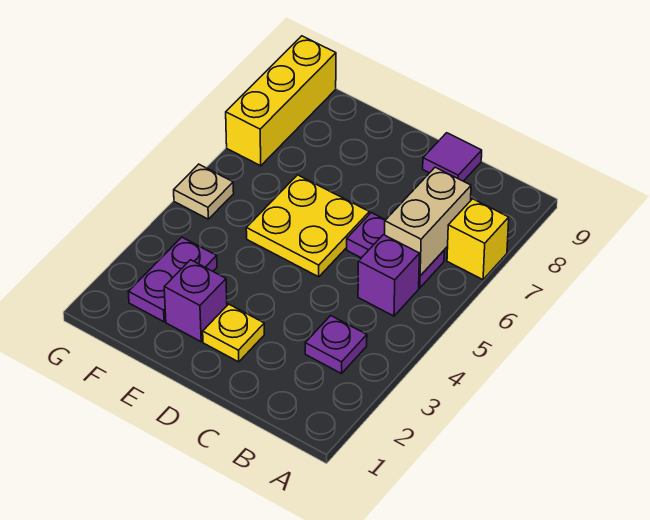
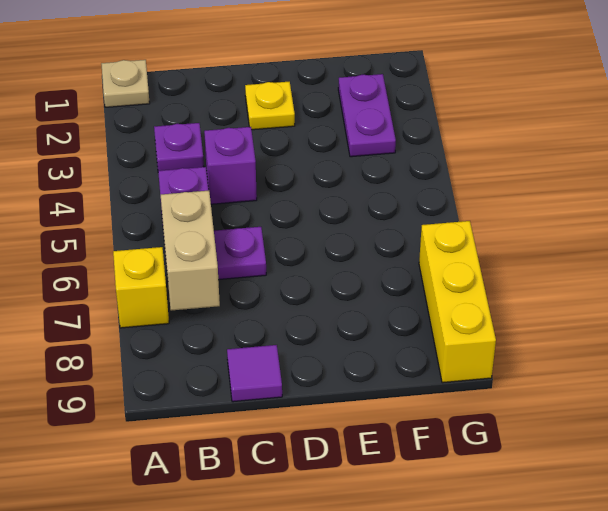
yellow 2x2 plate [246,175,369,277] -> none
purple 1x1 brick [164,260,227,342] -> purple 1x1 brick moved to [204,127,257,204]
tan 1x1 plate [174,164,234,219] -> tan 1x1 plate moved to [101,60,150,107]

